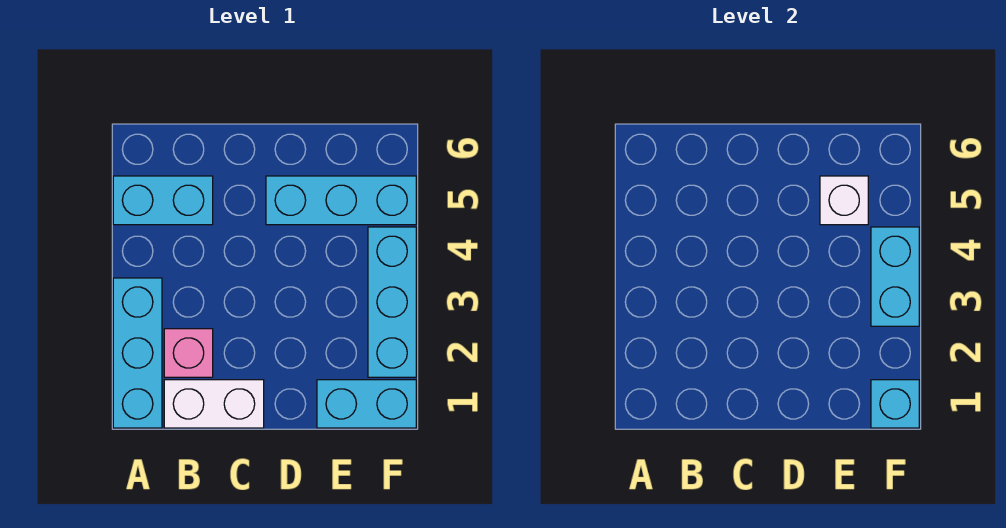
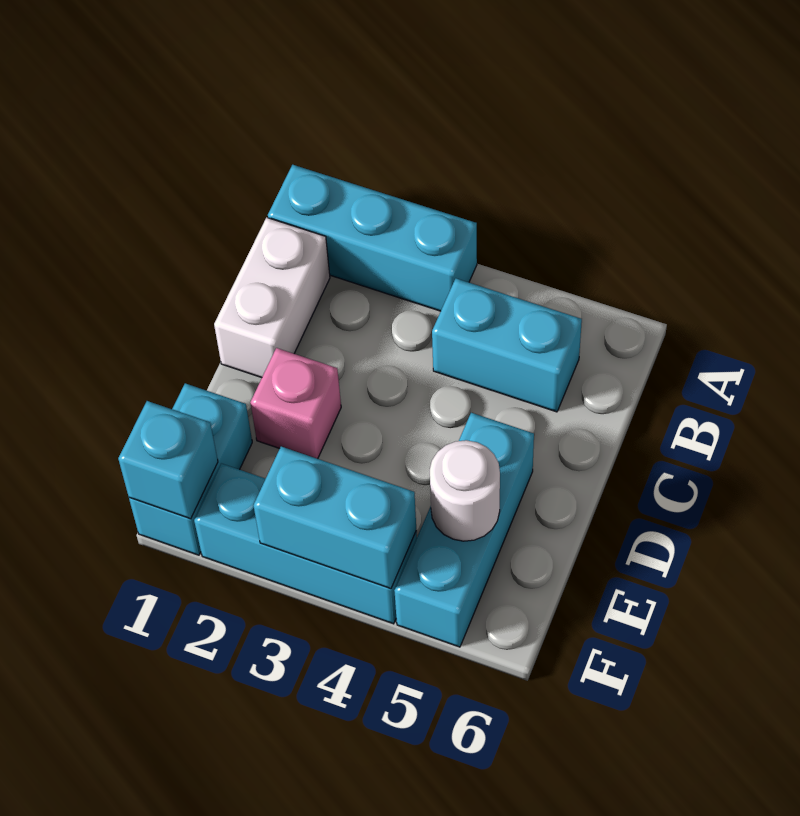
cyan 1x2 brick [113,176,213,225] -> cyan 1x2 brick turned to [432,279,582,412]
pink 1x1 brick [164,329,213,377] -> pink 1x1 brick moved to [250,348,341,459]
white 1x1 brick [820,176,868,225] -> white 1x1 round brick [430,440,500,541]

